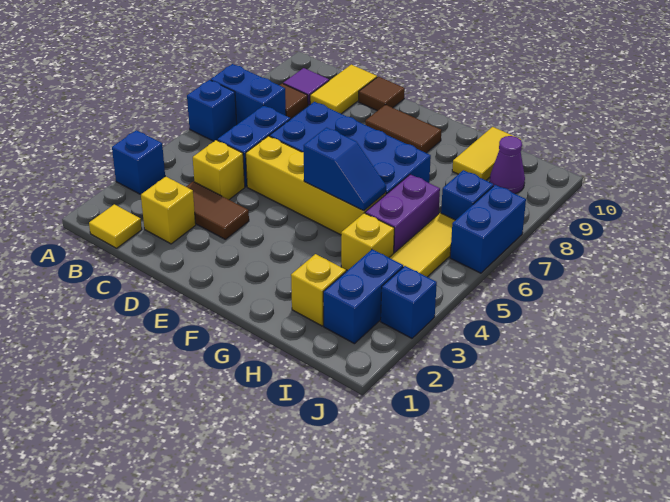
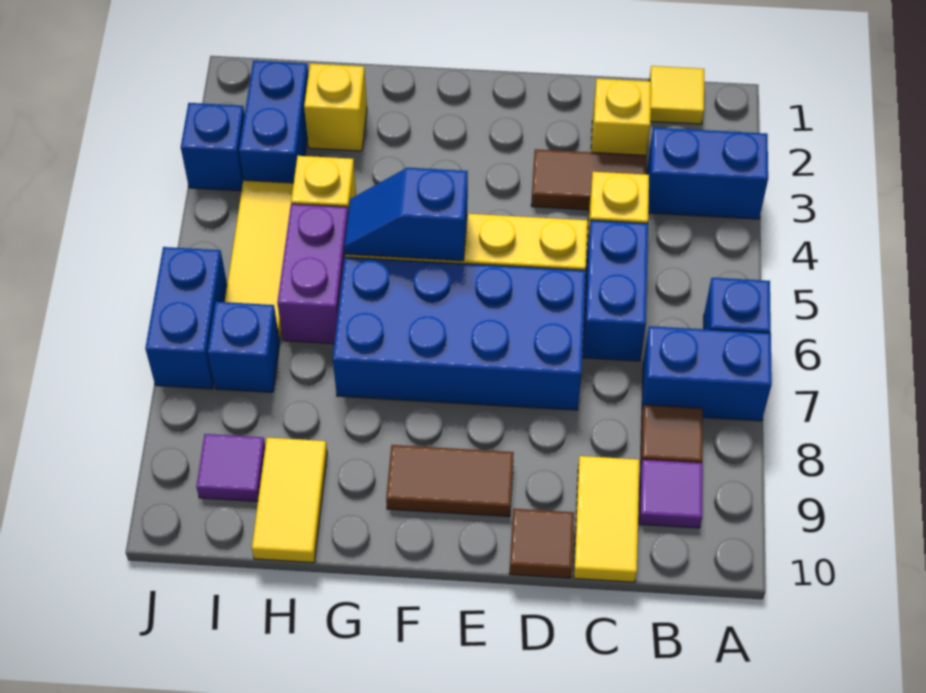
blue 1x1 brick [112,130,165,195] -> blue 1x2 brick [647,127,768,219]
purple 1x1 cone [490,136,525,194] -> purple 1x1 tile [196,434,265,501]

